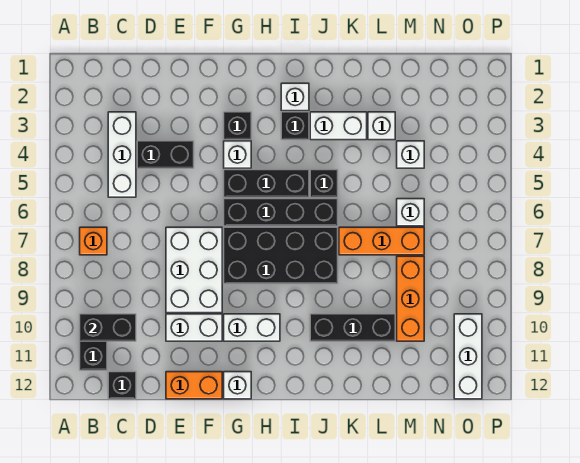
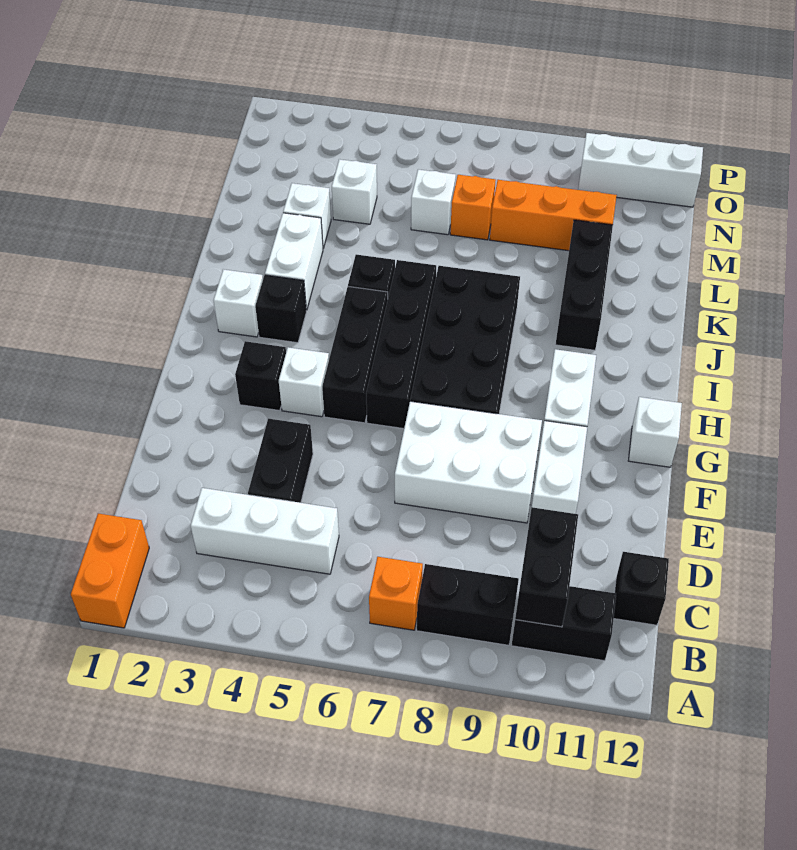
none -> black 1x2 brick [417,564,519,645]
orange 1x2 brick [166,372,222,399] -> orange 1x2 brick moved to [71,514,149,628]
orange 1x3 brick [339,227,424,255] -> orange 1x1 brick [450,175,496,240]

